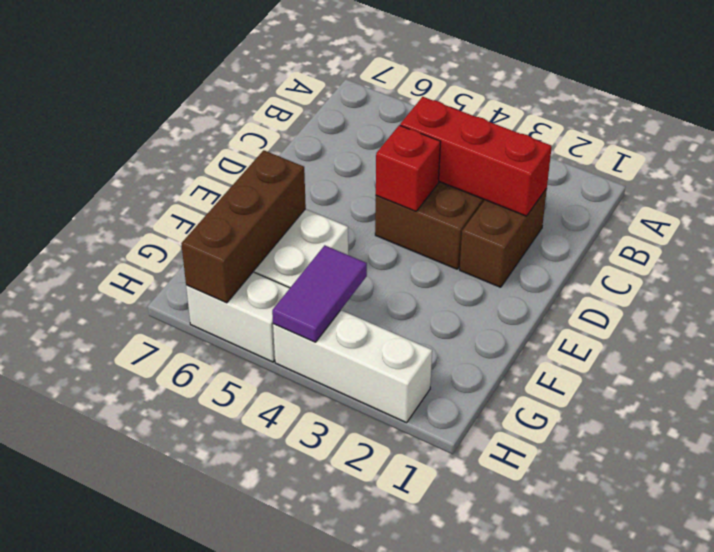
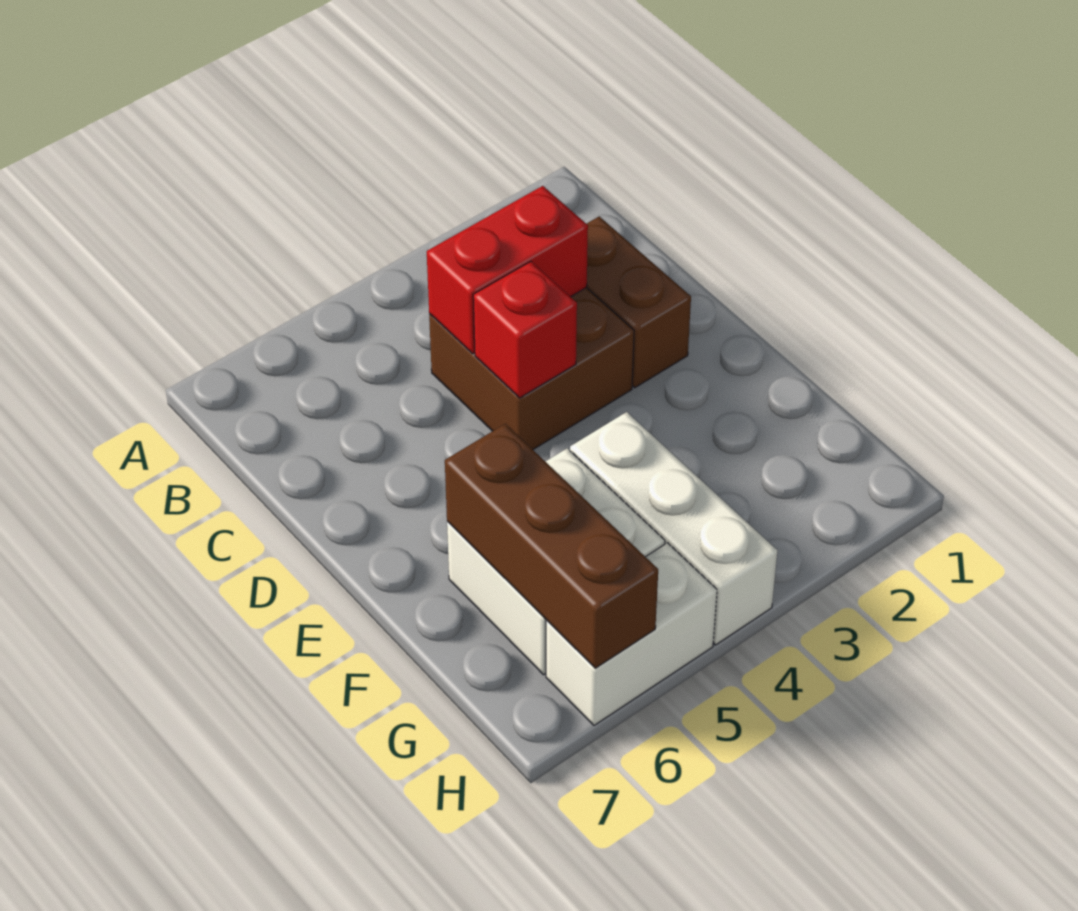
red 1x3 brick [400,97,552,216] -> red 1x2 brick [427,186,588,354]
purple 1x2 tile [272,245,367,342] -> none
white 1x3 brick [273,310,432,423] -> white 1x3 brick turned to [570,412,777,645]

